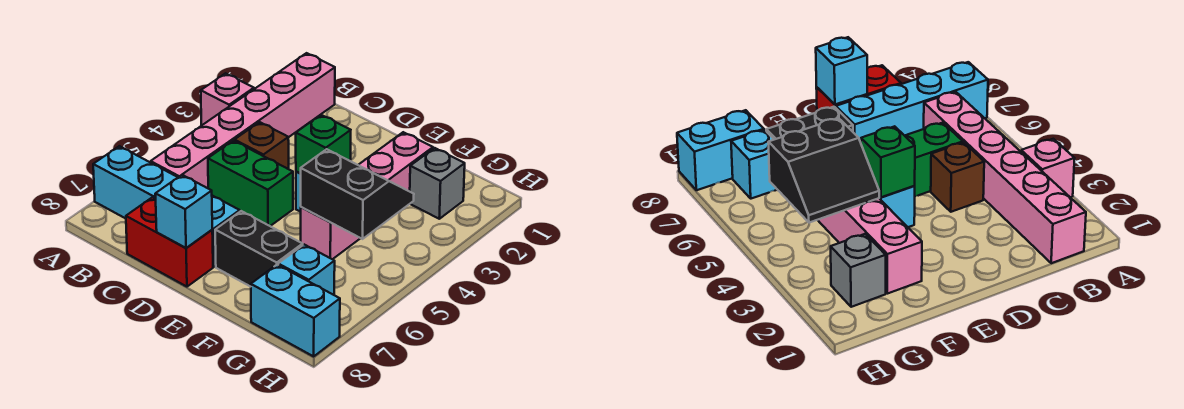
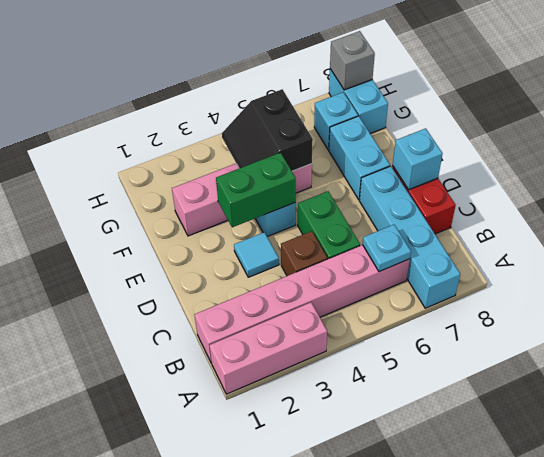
pink 1x1 brick [201,73,254,126] -> pink 1x3 brick [209,302,327,394]
none -> cyan 1x1 plate [363,225,411,272]
none -> cyan 1x1 tile [234,232,279,277]
green 1x1 brick [296,115,351,173] -> green 1x2 brick [216,153,296,227]
black 1x2 brick [215,211,303,287] -> cyan 1x2 brick [329,116,390,199]
grey 1x1 brick [410,148,465,219] -> grey 1x1 brick moved to [330,31,375,90]

